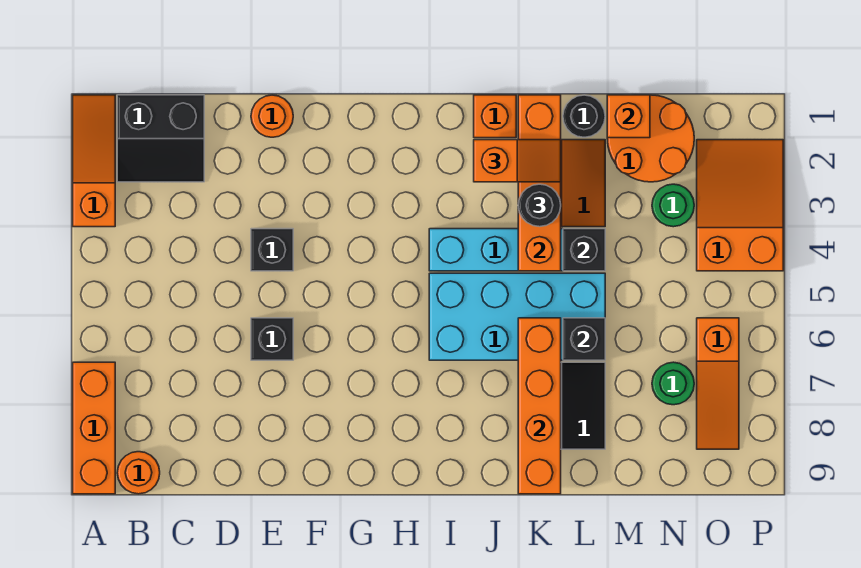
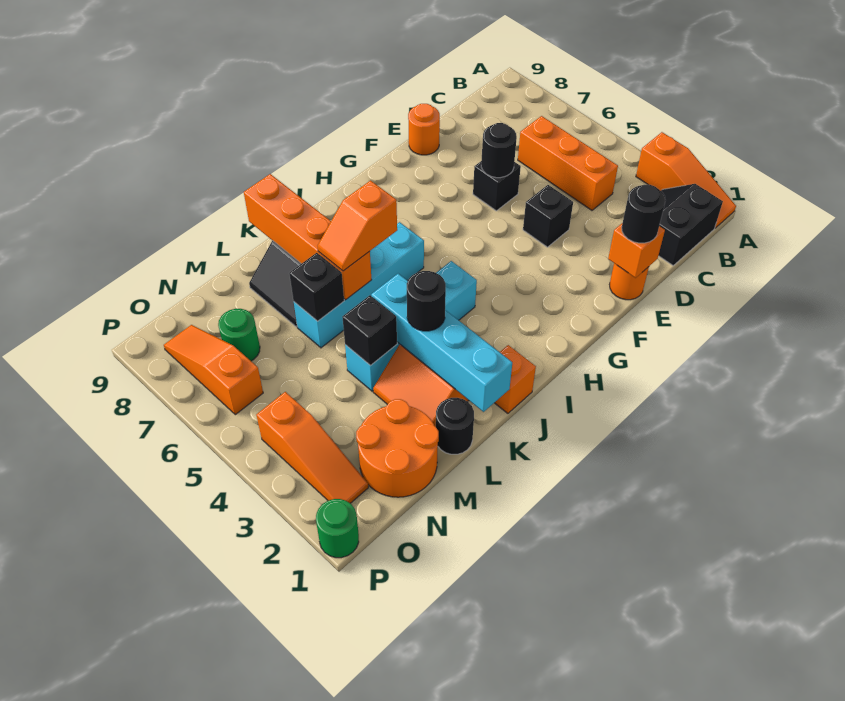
orange 1x3 brick [73,362,115,494] -> orange 1x3 brick moved to [518,116,618,210]
orange 1x1 round brick [117,452,160,494] -> orange 1x1 round brick moved to [408,104,440,155]
none -> black 1x1 round brick [622,185,666,243]
none -> black 1x1 round brick [481,123,517,178]
cyan 2x4 brick [429,273,605,360] -> cyan 1x4 brick [294,222,424,348]
orange 1x2 slope [474,140,561,182] -> orange 1x2 slope moved to [318,181,397,271]
orange 1x4 brick [518,95,561,271] -> cyan 1x4 brick [371,274,512,412]
orange 1x1 brick [607,95,650,138] -> orange 1x1 brick moved to [608,224,665,278]
green 1x1 round brick [652,184,694,227] -> green 1x1 round brick moved to [316,499,359,558]
orange 2x3 slope [697,140,783,271] -> orange 1x3 slope [256,392,368,503]

